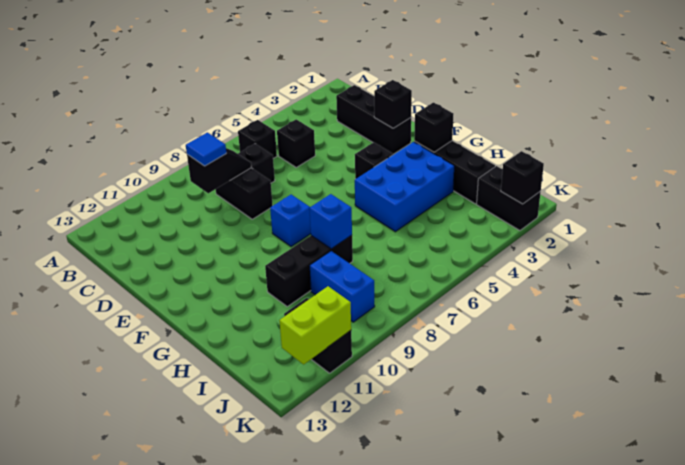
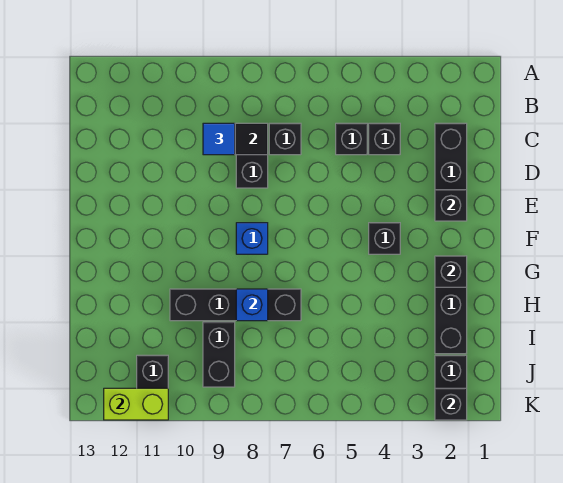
black 1x1 brick [238,120,277,158] -> black 1x1 brick moved to [369,123,400,155]
blue 2x3 brick [355,142,454,232] -> none
black 1x3 brick [265,235,353,307] -> black 1x4 brick [170,289,301,321]
blue 1x2 brick [310,251,375,322] -> black 1x2 brick [203,322,235,387]

